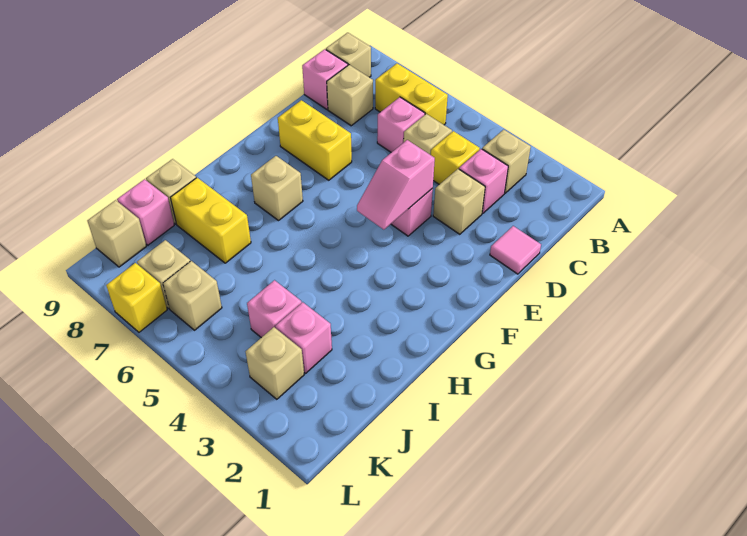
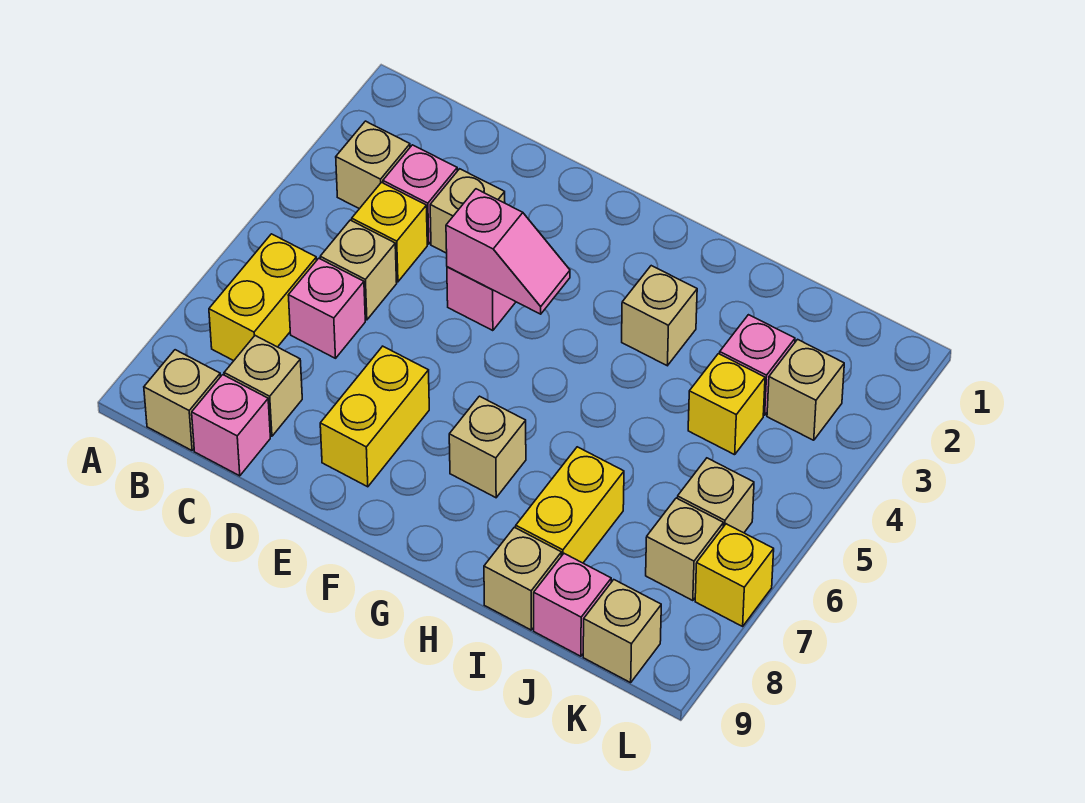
pink 1x1 tile [490,226,541,274] -> none
none -> tan 1x1 brick [622,266,697,366]
pink 1x1 brick [247,280,302,338] -> yellow 1x1 brick [688,354,765,455]

